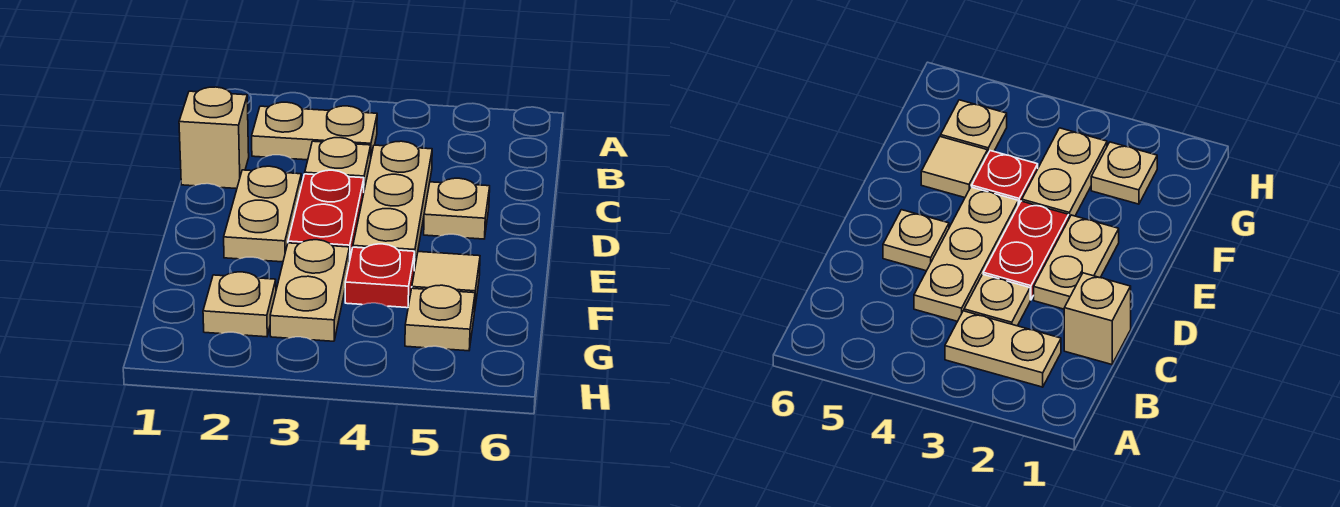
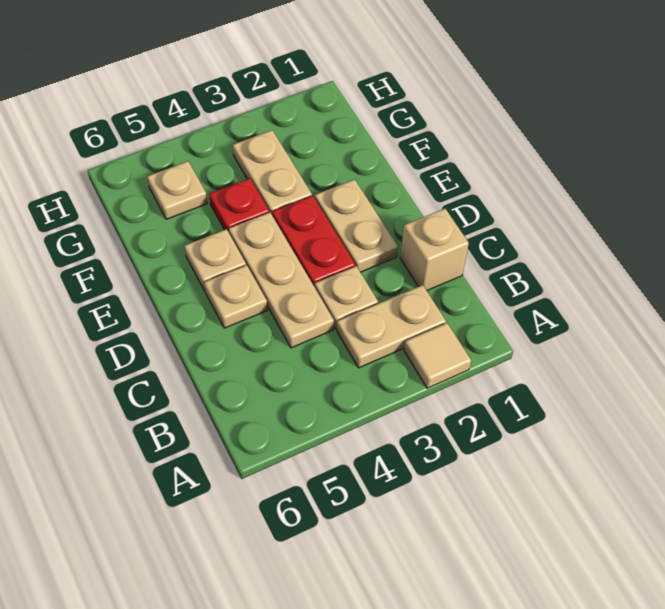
tan 1x1 tile [412,252,480,312] -> tan 1x1 tile moved to [404,323,471,388]
tan 1x1 plate [203,272,276,337] -> tan 1x1 plate moved to [185,229,246,291]

